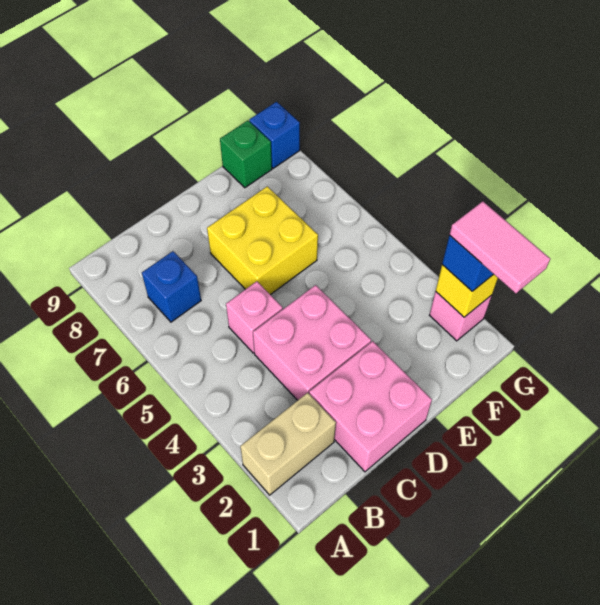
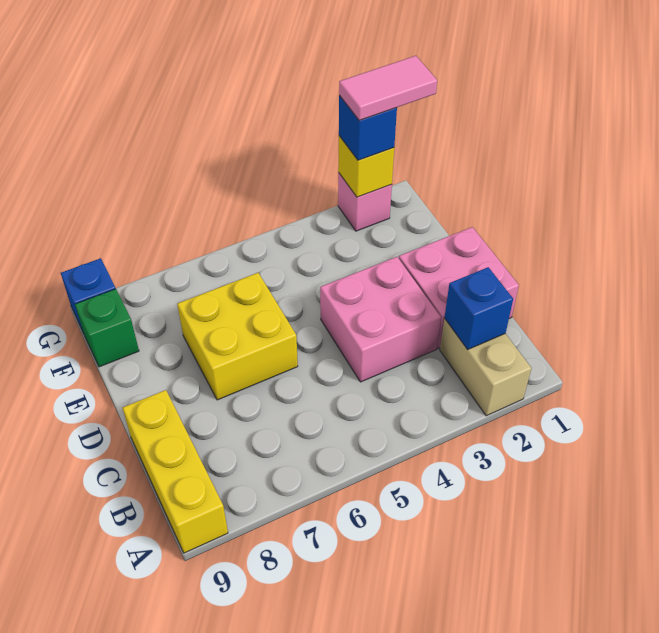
none -> yellow 1x3 brick [123,390,228,553]
blue 1x1 brick [142,251,201,322] -> blue 1x1 brick moved to [444,267,513,350]
pink 1x1 brick [226,281,283,353] -> none

